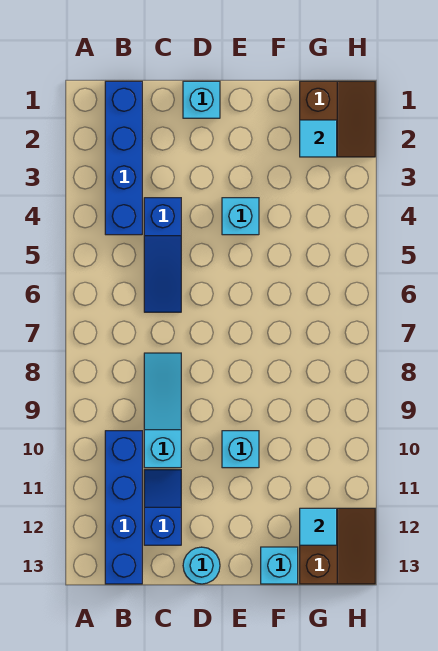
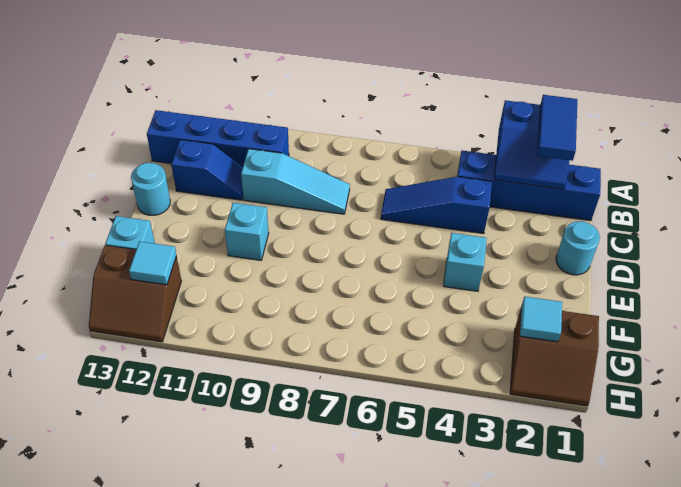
none -> blue 2x2 slope [494,100,570,189]
none -> blue 1x2 tile [537,95,577,161]
cyan 1x1 brick [183,81,220,118] -> cyan 1x1 round brick [556,221,600,275]

